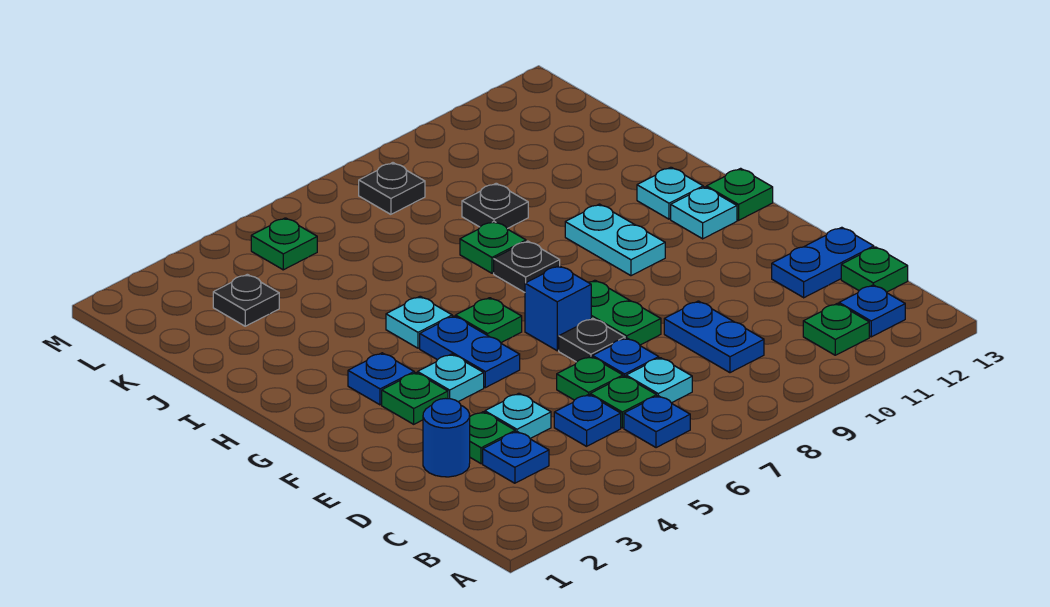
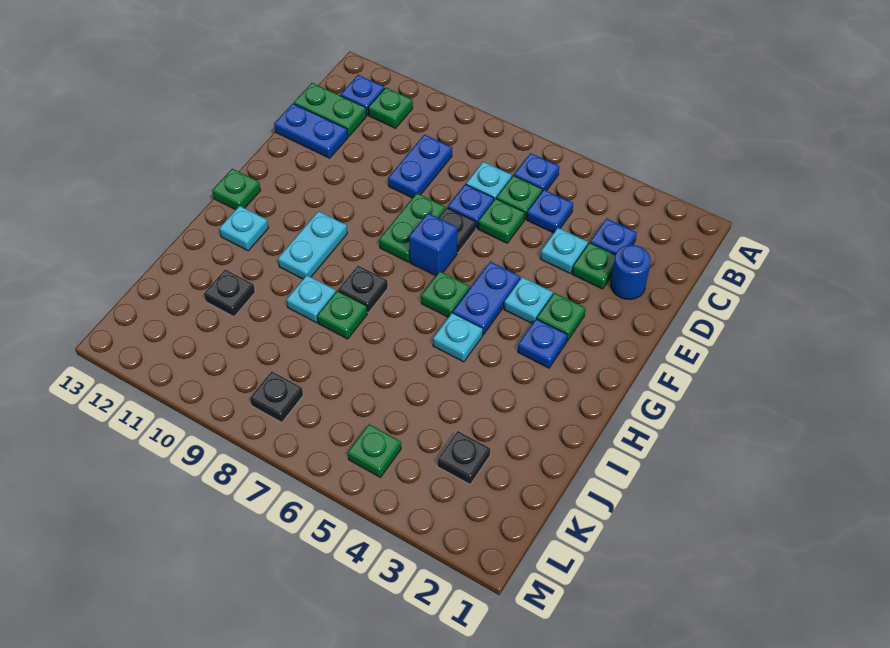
green 1x1 plate [841,247,908,292] -> green 1x2 plate [294,83,367,137]
cyan 1x1 plate [671,187,737,239] -> cyan 1x1 plate moved to [286,275,336,323]
black 1x1 plate [462,183,528,229] -> black 1x1 plate moved to [204,269,255,317]

